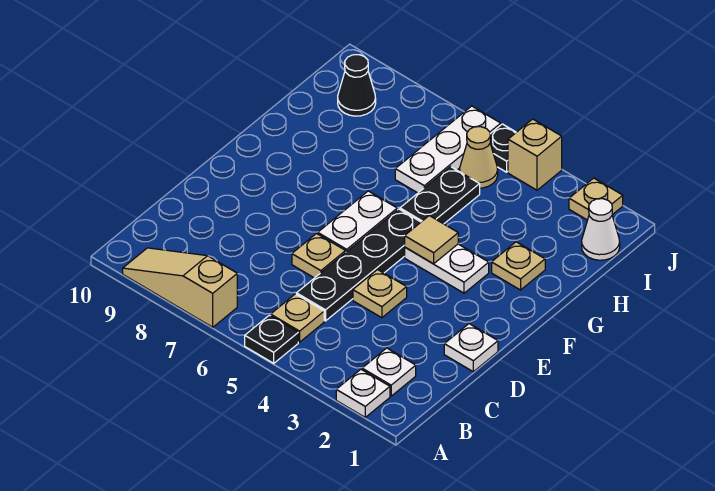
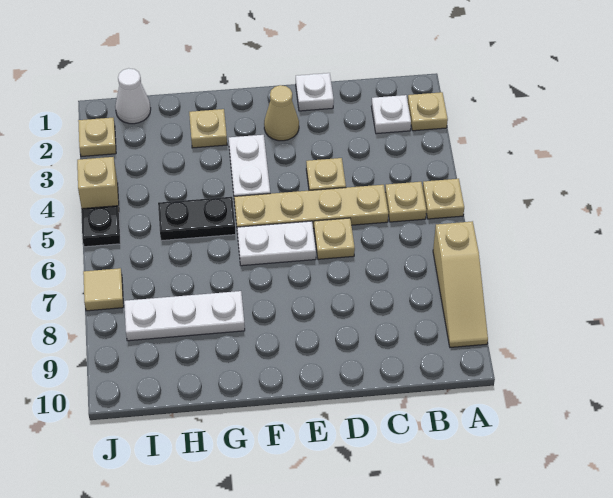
white 1x1 plate [336,369,390,417] -> tan 1x1 plate [408,92,448,131]
black 1x1 plate [245,315,298,363] -> tan 1x1 plate [423,179,464,219]
black 1x4 plate [296,209,421,321] -> tan 1x4 plate [234,185,388,228]
tan 1x1 tile [405,216,458,264] -> tan 1x1 tile moved to [83,268,124,311]
white 1x3 plate [395,106,501,193] -> white 1x3 plate moved to [124,291,245,341]
tan 1x1 cone [460,127,498,188] -> tan 1x1 cone moved to [264,85,299,141]
black 1x1 cone [338,55,376,116] -> none

